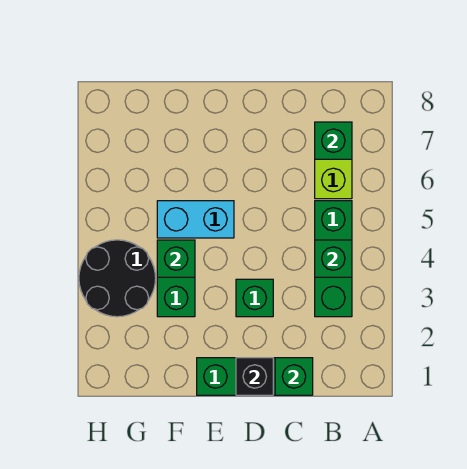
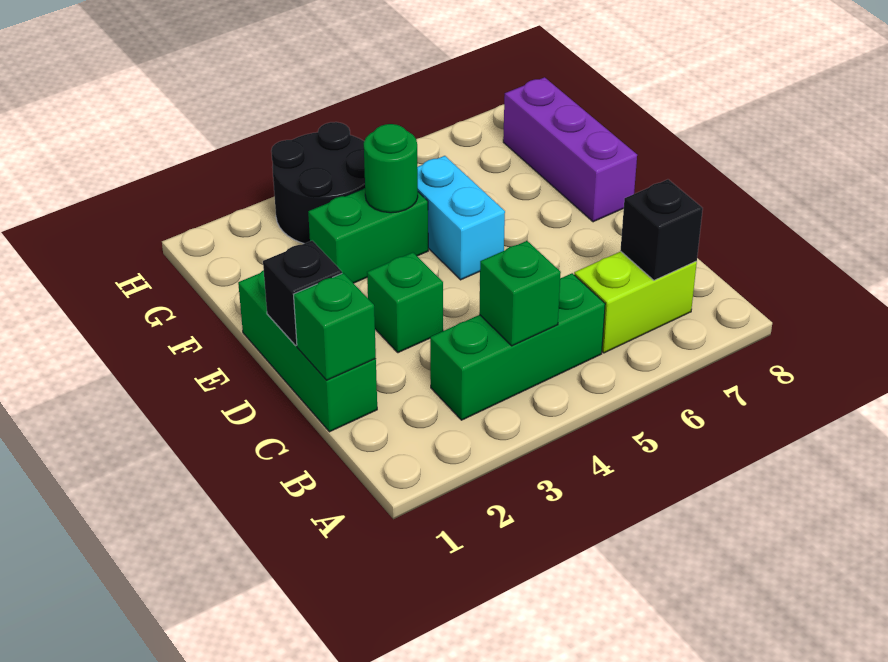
green 1x1 brick [315,122,352,159] -> black 1x1 brick [620,179,703,280]
none -> purple 1x3 brick [503,77,637,222]
green 1x1 brick [157,240,195,277] -> green 1x1 round brick [364,124,418,213]

